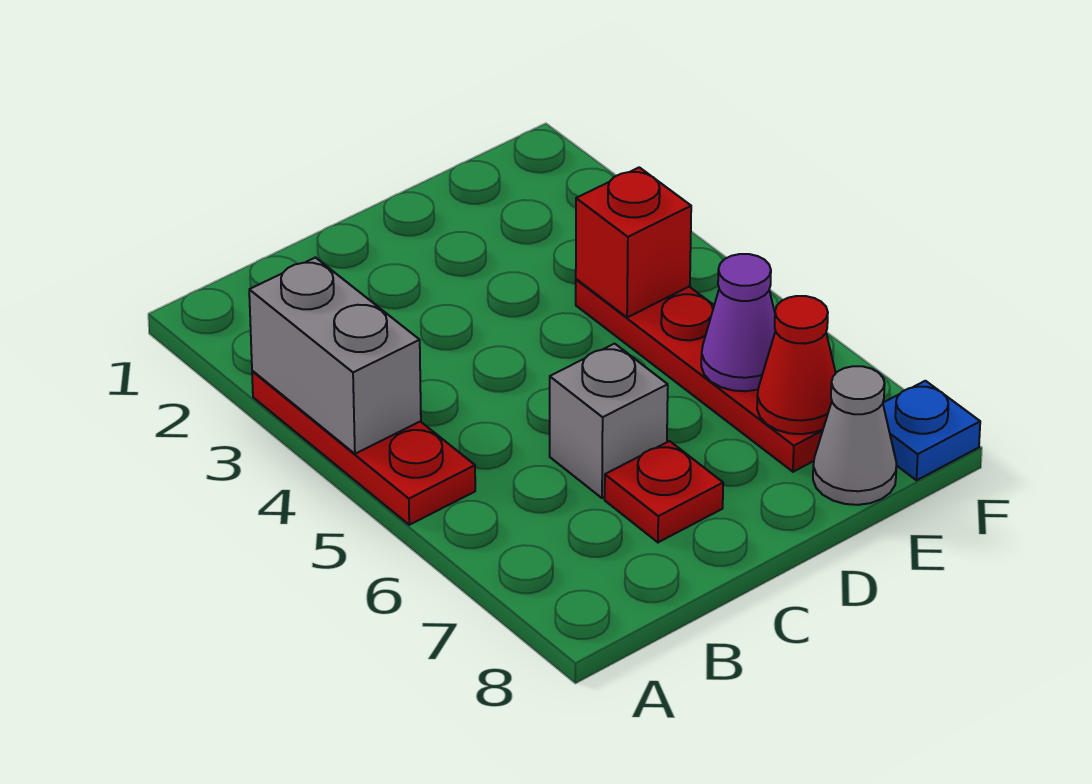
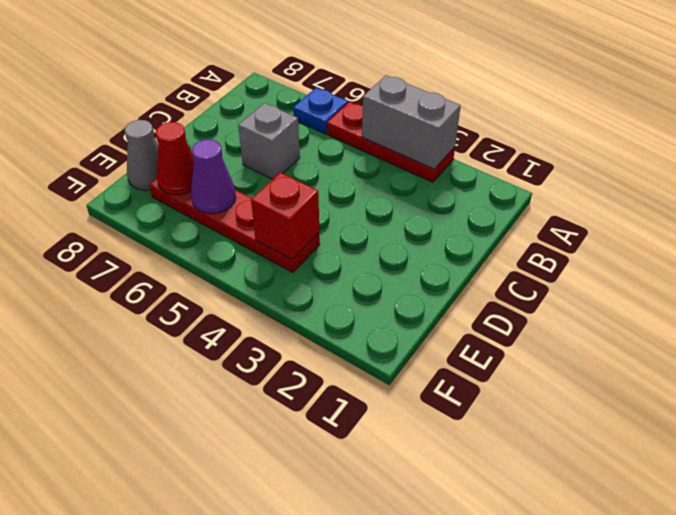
red 1x1 plate [605,441,723,542] -> none
blue 1x1 plate [883,381,980,480] -> blue 1x1 plate moved to [293,88,348,134]

